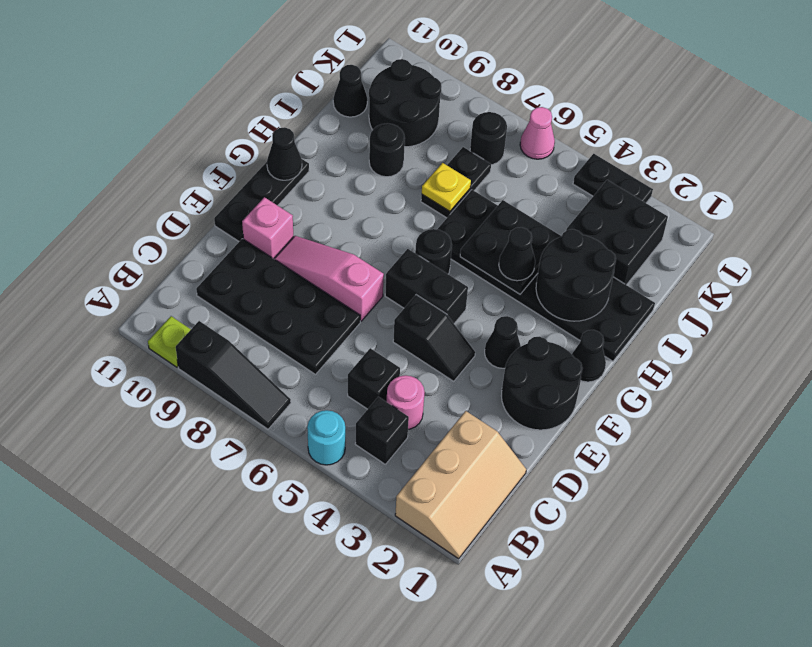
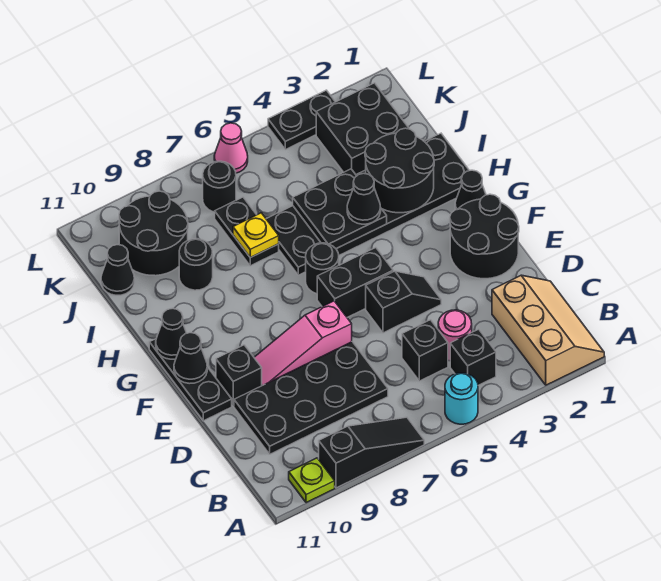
pink 1x1 brick [242,197,293,259] -> black 1x1 brick [216,345,262,406]
black 1x1 cone [485,316,521,368] -> black 1x1 cone moved to [174,333,207,384]

